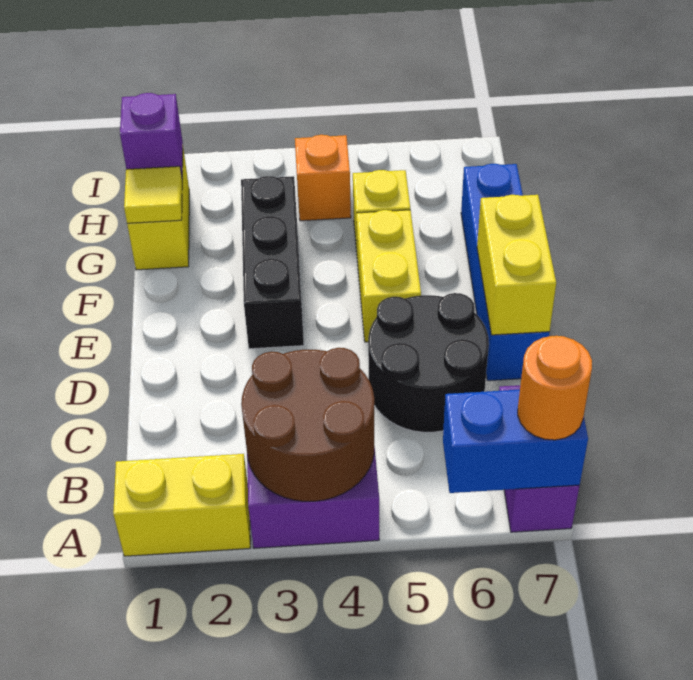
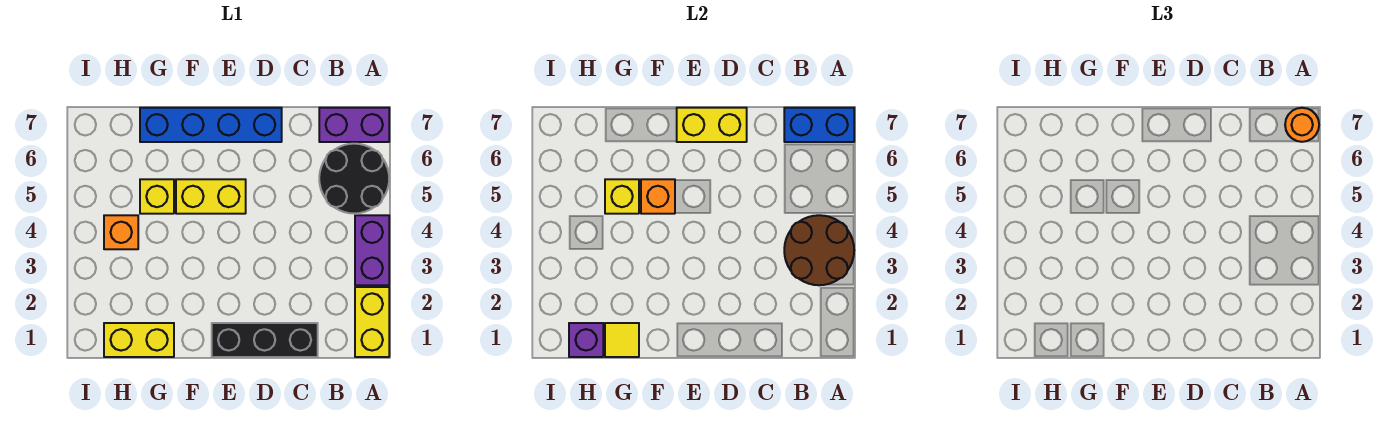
blue 1x2 brick [443,390,588,493] -> blue 1x2 brick turned to [784,108,854,142]
black 2x2 round brick [368,293,489,432] -> black 2x2 round brick moved to [319,144,389,214]
black 1x3 brick [241,176,304,349] -> black 1x3 brick moved to [212,323,318,357]
none -> orange 1x1 brick [641,179,675,214]
none -> yellow 1x1 brick [605,179,639,214]

